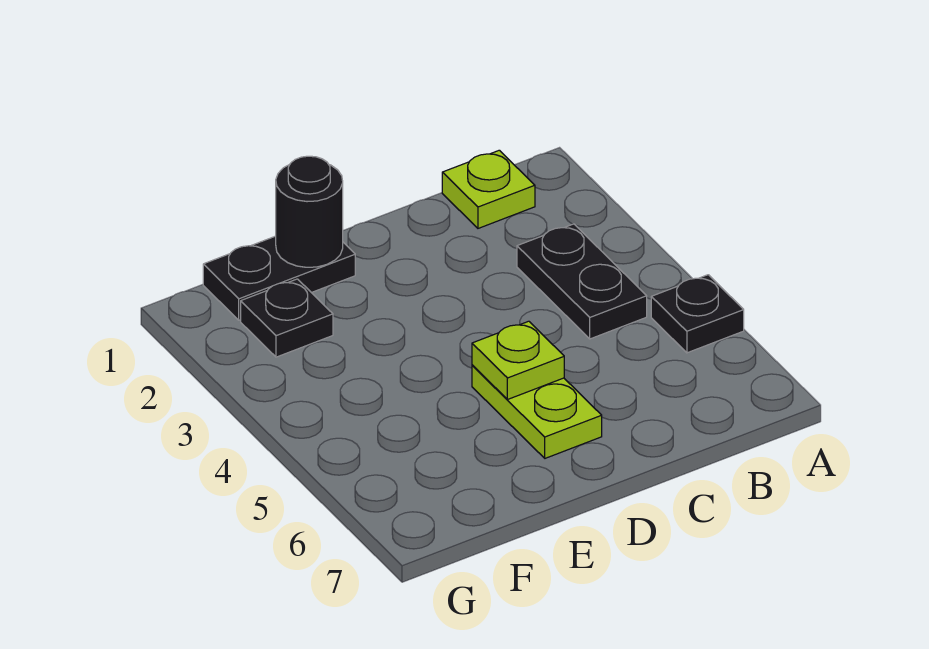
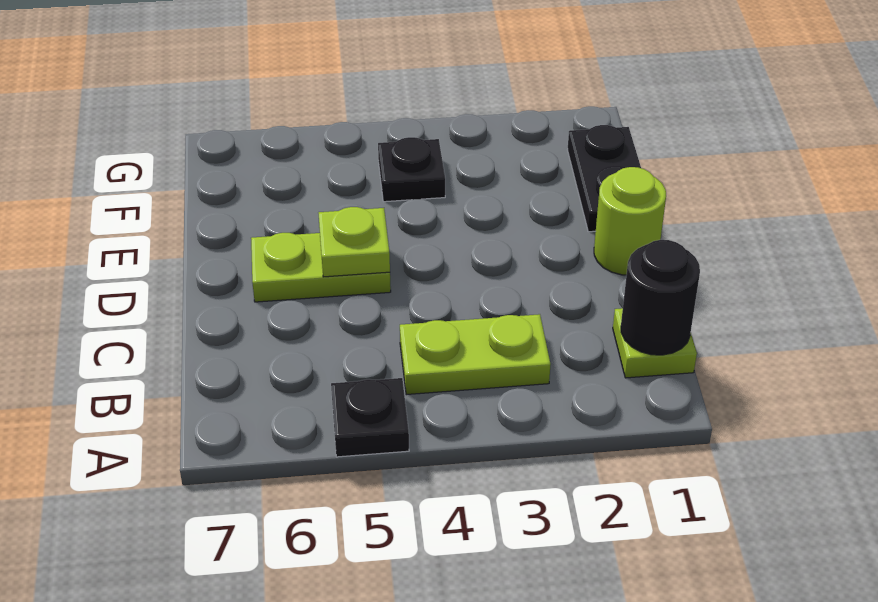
black 1x2 plate [517,224,647,339] -> lime 1x2 plate [400,314,551,395]
none -> lime 1x1 round brick [594,167,666,275]
black 1x1 round brick [276,156,343,267] -> black 1x1 round brick moved to [621,240,700,355]
black 1x1 plate [241,279,333,357] -> black 1x1 plate moved to [378,137,445,202]

